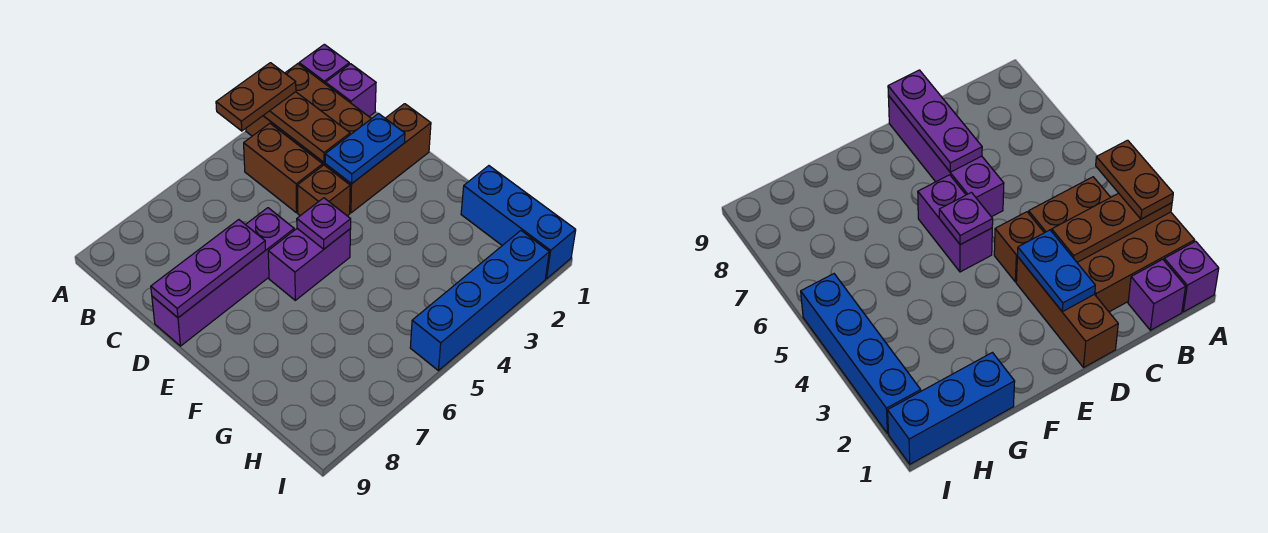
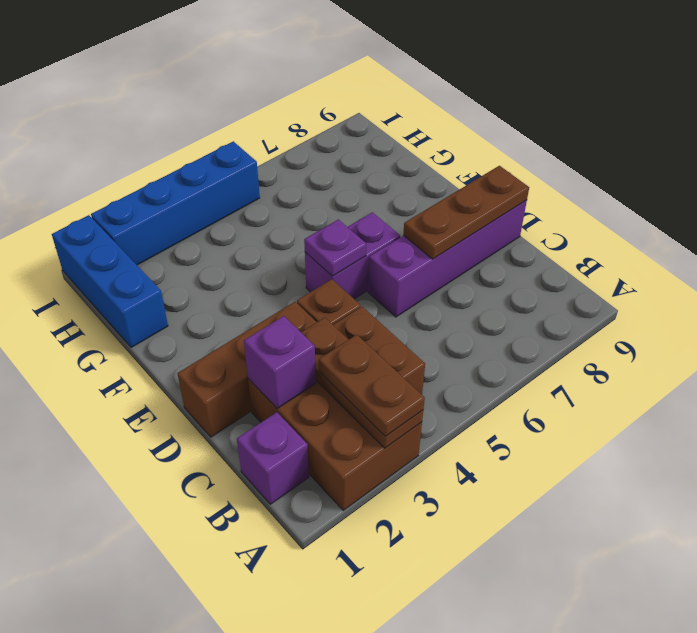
purple 1x1 brick [299,44,349,83] -> purple 1x1 brick moved to [244,316,316,408]
brown 1x2 plate [216,63,296,131] -> brown 1x2 plate turned to [319,335,425,436]
blue 1x2 plate [325,113,405,184] -> none
purple 1x3 plate [151,220,265,318] -> brown 1x3 plate [403,166,529,259]

